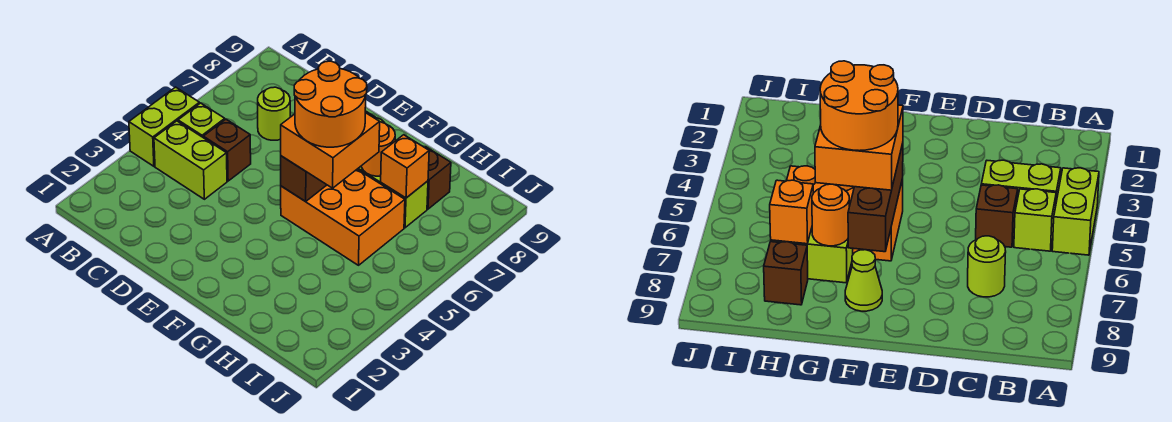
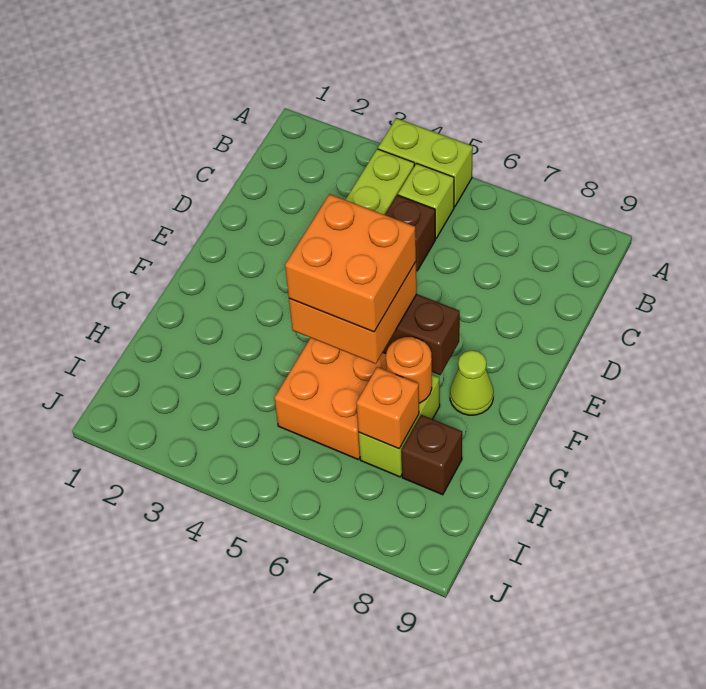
lime 1x1 round brick [258,87,290,140] -> none
orange 2x2 round brick [294,61,367,147] -> orange 2x2 brick [285,194,416,332]

